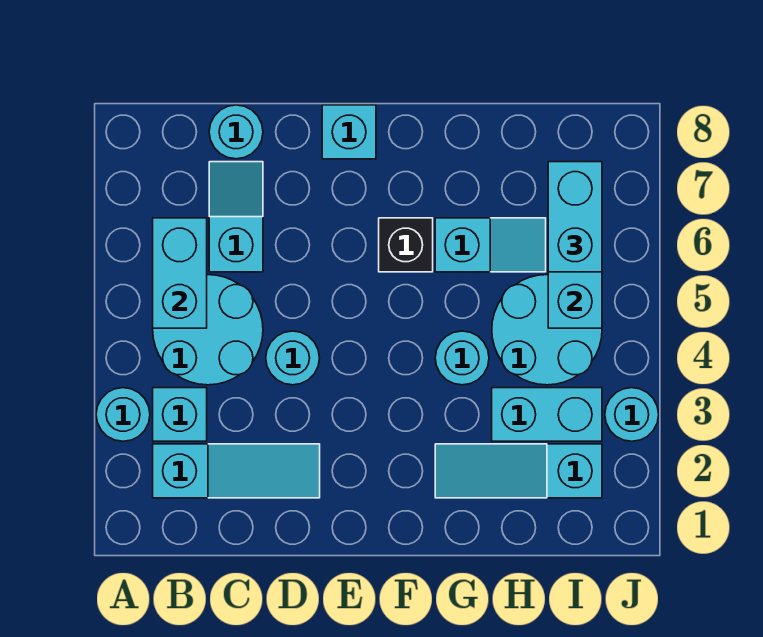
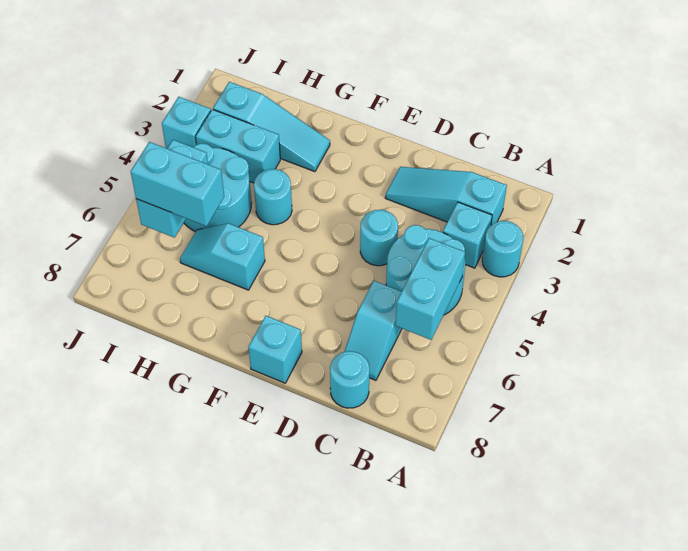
black 1x1 brick [379,218,433,272] -> none
cyan 1x2 brick [548,162,602,272] -> cyan 1x2 brick turned to [131,142,224,226]
cyan 1x1 round brick [605,388,659,441] -> cyan 1x1 brick [162,97,211,148]

